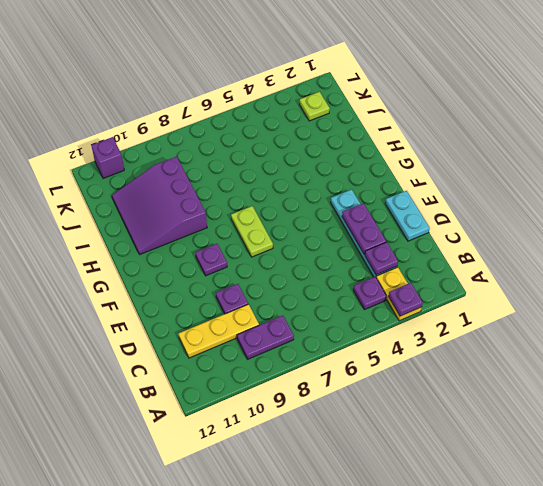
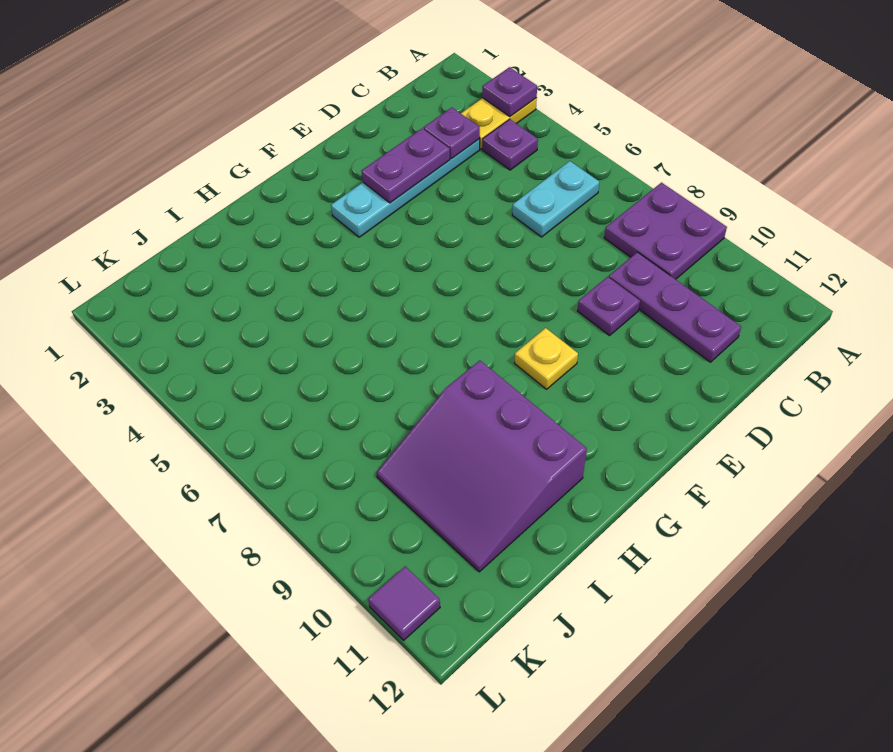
purple 1x2 plate [237,316,294,359] -> purple 2x2 plate [604,183,727,279]
yellow 1x3 plate [179,304,259,358] -> purple 1x3 plate [609,252,741,362]
cyan 1x2 plate [385,191,430,241] -> cyan 1x2 plate moved to [512,161,599,237]
lime 1x2 plate [231,206,273,257] -> none
purple 1x1 plate [195,244,227,276] -> yellow 1x1 plate [514,328,578,389]
purple 3x3 slope [112,157,207,254] -> purple 3x3 slope turned to [376,360,587,572]
lime 1x1 plate [300,92,330,121] -> none
purple 1x1 brick [91,137,124,178] -> purple 1x1 tile [368,566,440,640]

